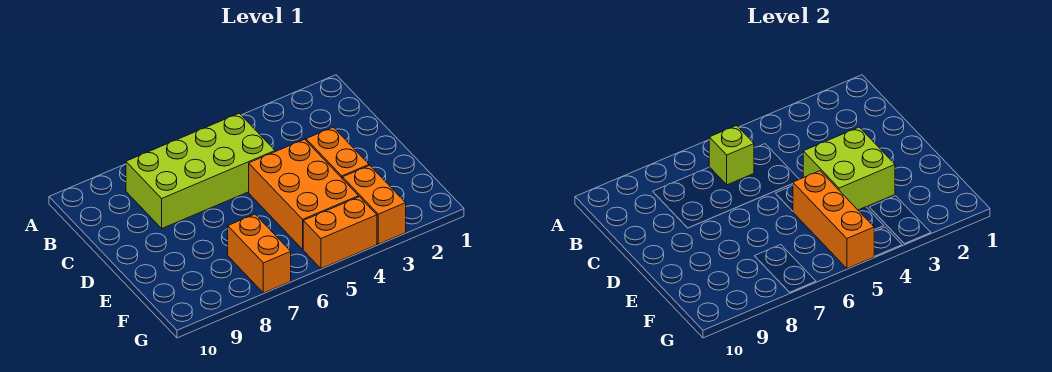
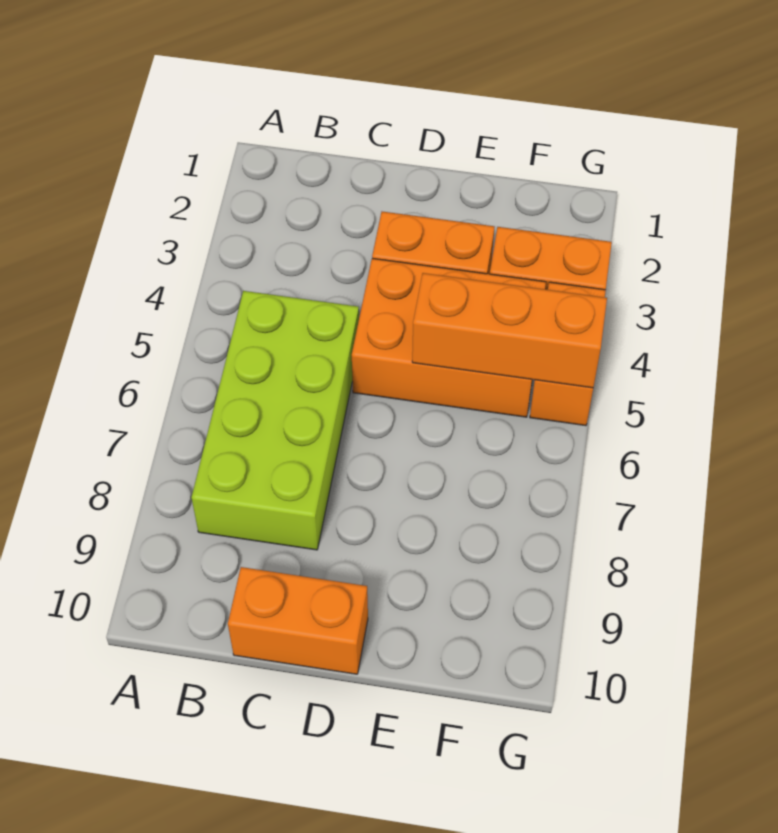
lime 1x1 brick [709,125,754,185] -> none
lime 2x2 brick [803,127,895,210] -> none
orange 1x2 brick [228,214,291,293] -> orange 1x2 brick moved to [228,567,368,674]

